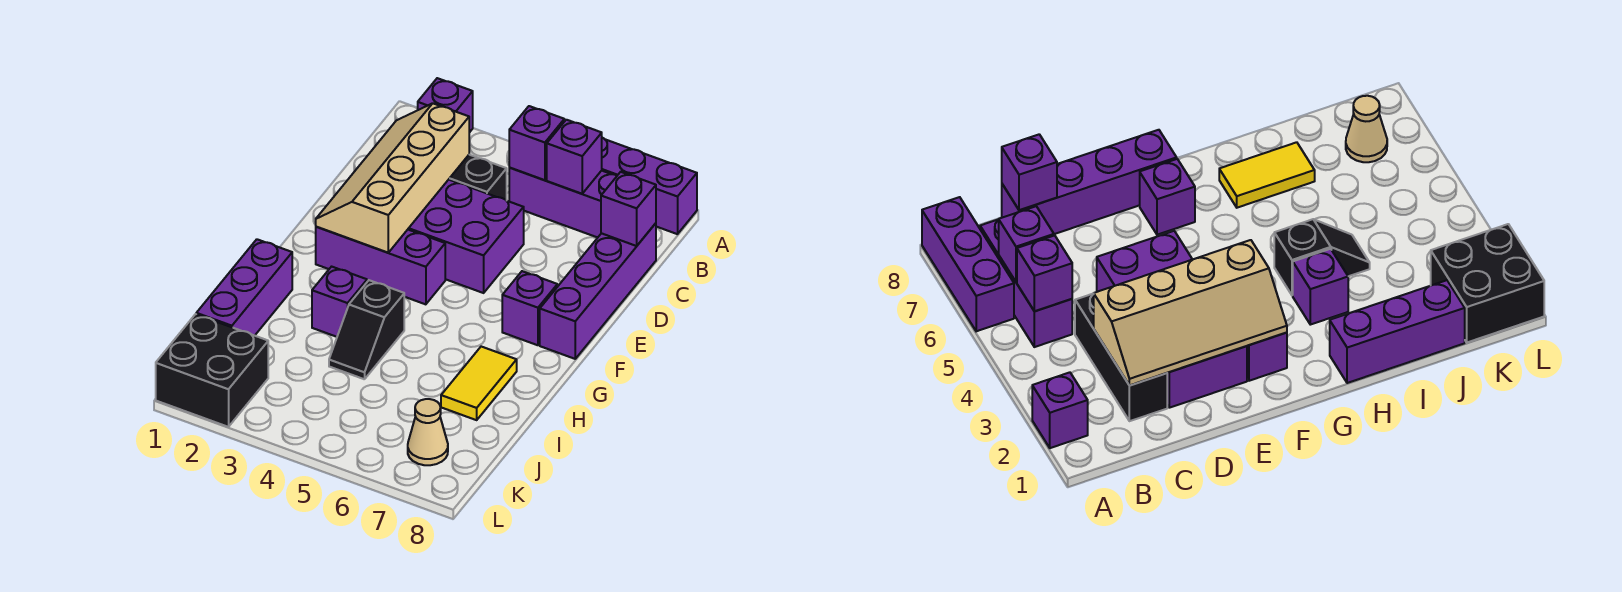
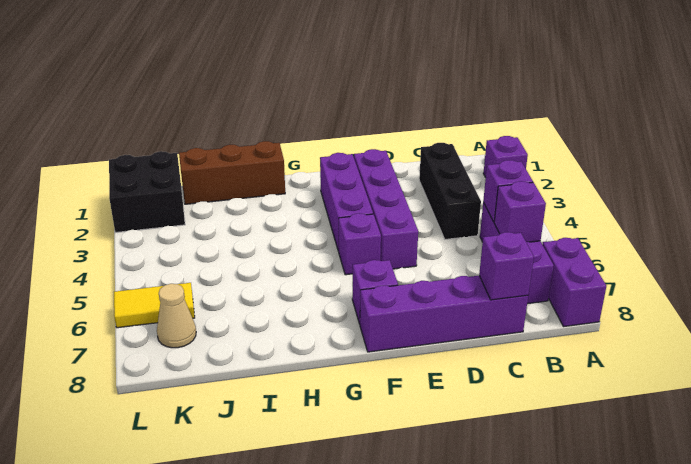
purple 1x3 brick [602,138,697,234] -> purple 1x2 brick [542,238,606,327]
tan 2x4 slope [316,103,469,253] -> none
purple 2x4 brick [408,180,524,293] -> purple 1x4 brick [354,149,418,269]
purple 1x3 brick [196,239,292,336] -> brown 1x3 brick [179,141,285,204]
purple 1x1 brick [312,267,367,337] -> purple 1x1 brick moved to [339,213,381,275]
black 1x2 slope [329,280,404,379] -> none
yellow 1x2 tile [441,347,517,420] -> yellow 1x2 tile moved to [114,283,195,328]

